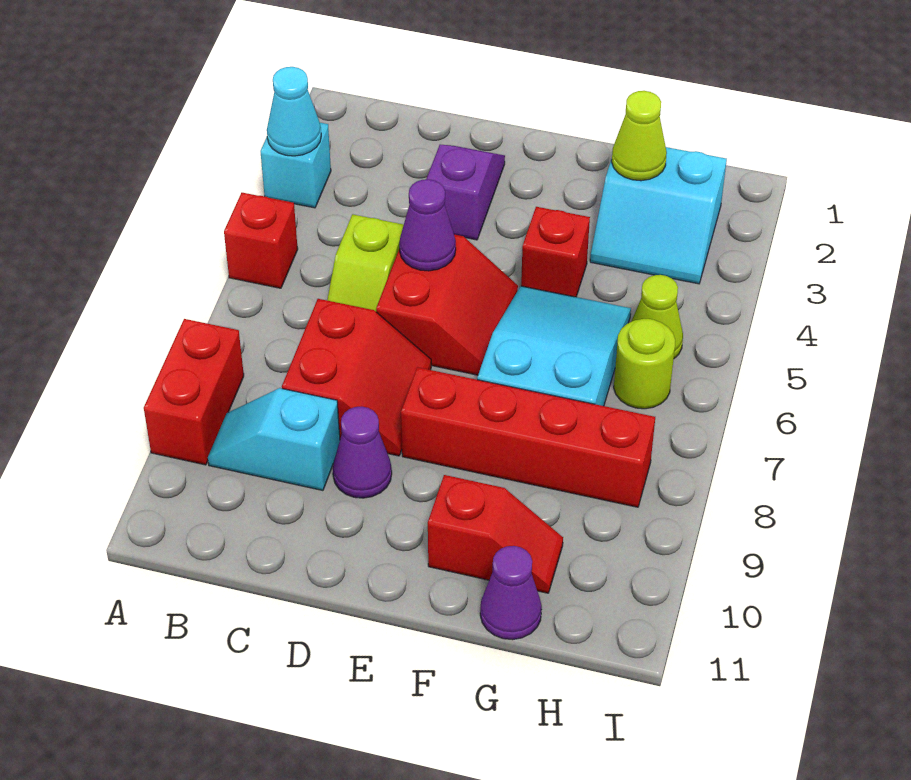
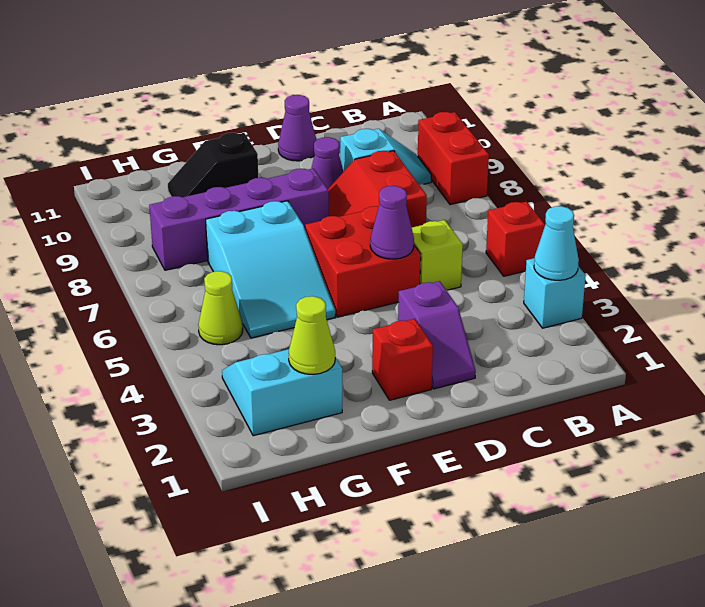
red 2x2 slope [376,235,518,375] -> red 2x2 brick [305,206,421,317]
red 1x4 brick [401,367,655,507] -> purple 1x4 brick [149,168,329,270]
red 1x1 brick [521,207,590,297] -> red 1x1 brick moved to [372,319,433,400]
red 1x2 slope [428,475,563,593] -> black 1x2 slope [168,133,258,197]
purple 1x1 cone [480,546,542,640] -> purple 1x1 cone moved to [278,95,316,161]
lime 1x1 round brick [614,319,675,409] -> none

